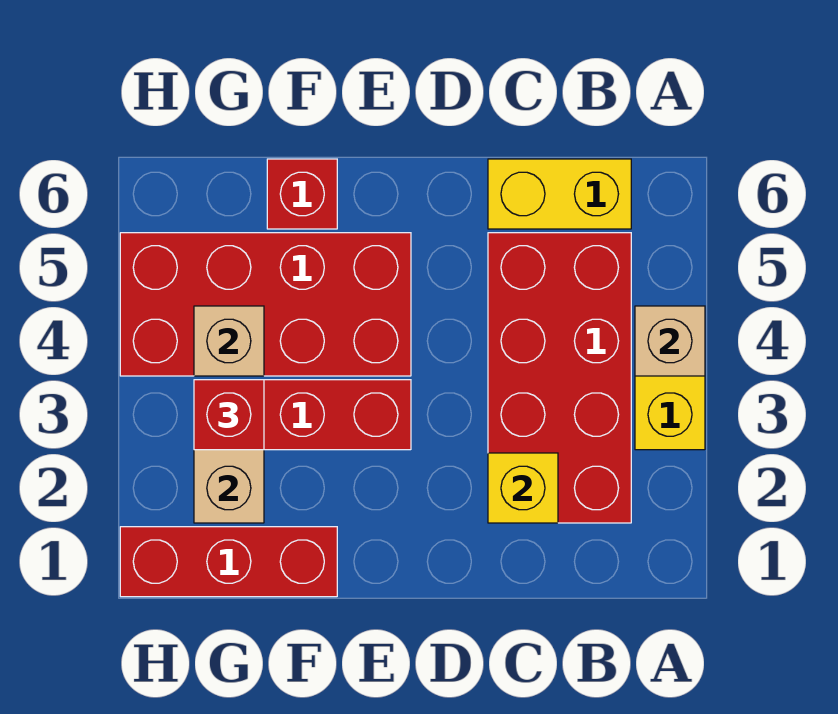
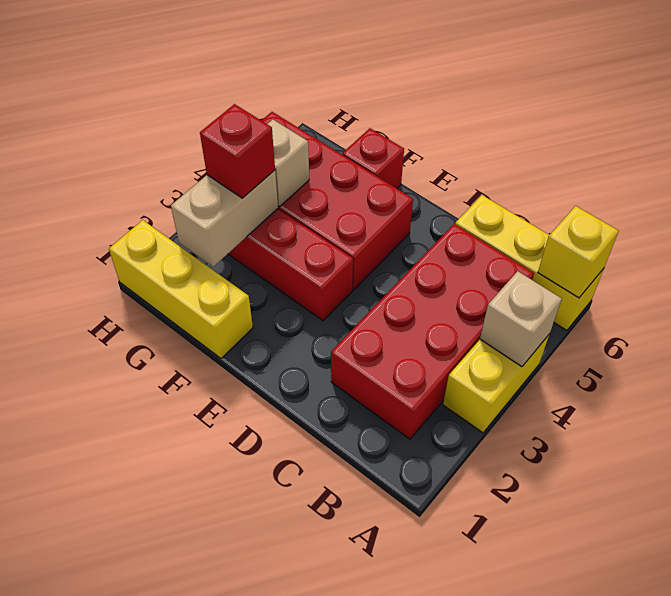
yellow 1x2 brick [488,159,631,229] -> yellow 1x3 brick [455,195,604,330]
yellow 1x1 brick [488,453,558,523] -> yellow 1x1 brick moved to [538,206,619,298]
red 1x3 brick [120,527,337,597] -> yellow 1x3 brick [109,220,253,358]

